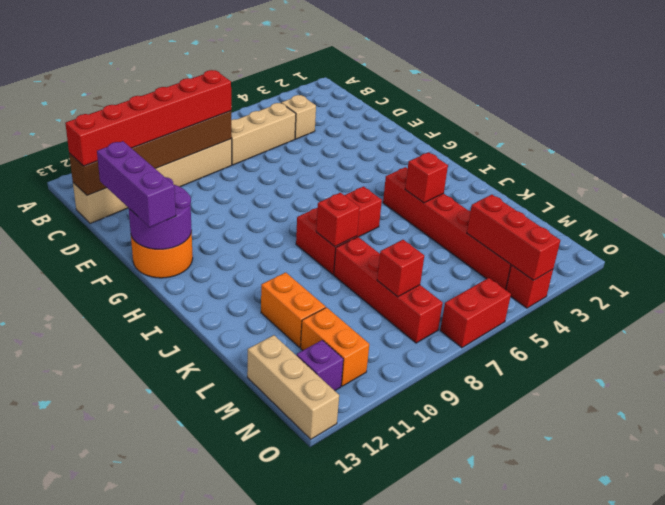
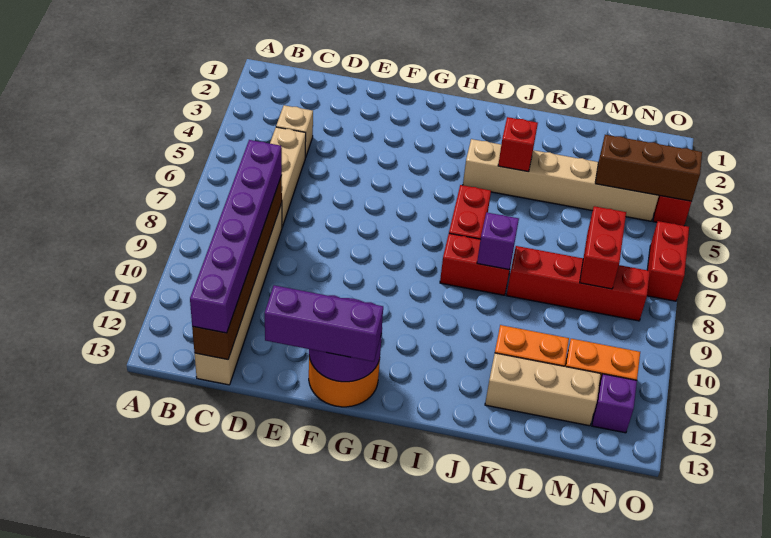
red 1x6 brick [65,70,231,166] -> purple 1x6 brick [190,140,282,333]
red 1x6 brick [383,167,511,290] -> tan 1x6 brick [463,139,659,221]
red 1x1 brick [316,193,360,246] -> purple 1x1 brick [477,212,519,270]
red 1x3 brick [467,195,560,280] -> brown 1x3 brick [595,135,702,201]
red 1x1 brick [377,240,424,297] -> red 1x2 brick [580,206,626,289]
tan 1x3 brick [247,335,339,439] -> tan 1x3 brick moved to [485,353,601,426]

